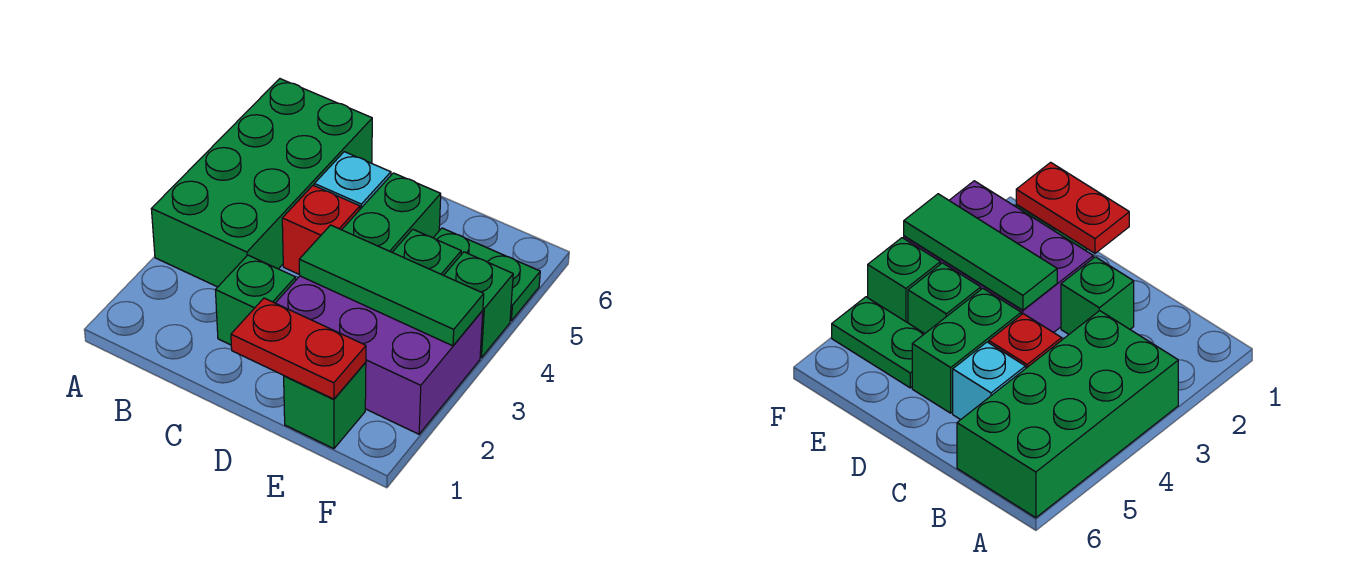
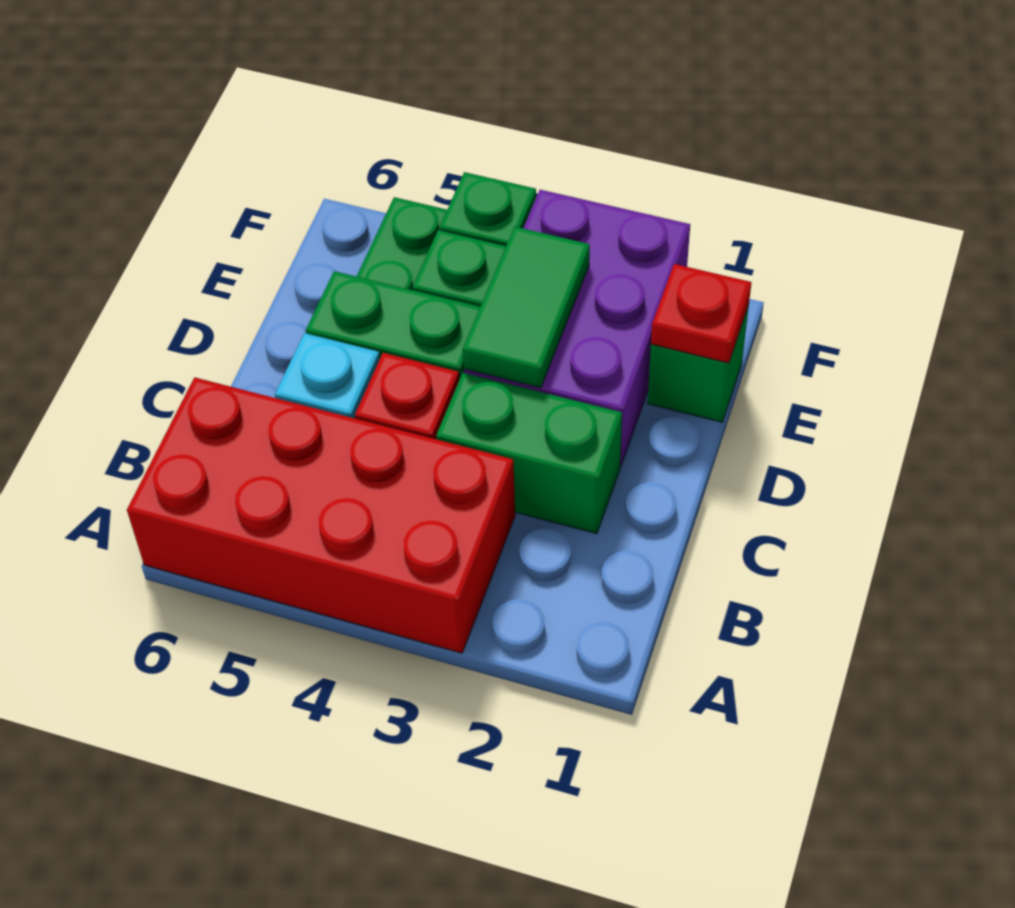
green 2x4 brick [151,79,372,287] -> red 2x4 brick [127,377,515,653]
green 1x1 brick [215,255,296,345] -> green 1x2 brick [436,373,622,534]
red 1x2 plate [231,298,366,399] -> red 1x1 plate [651,264,751,363]
green 1x3 tile [299,225,484,346] -> green 1x2 tile [463,227,590,388]

